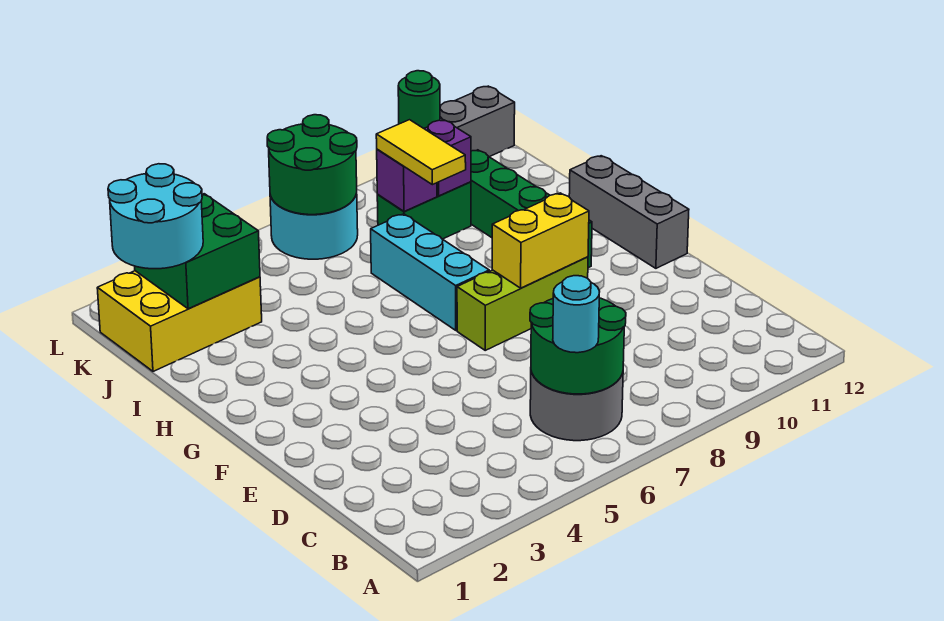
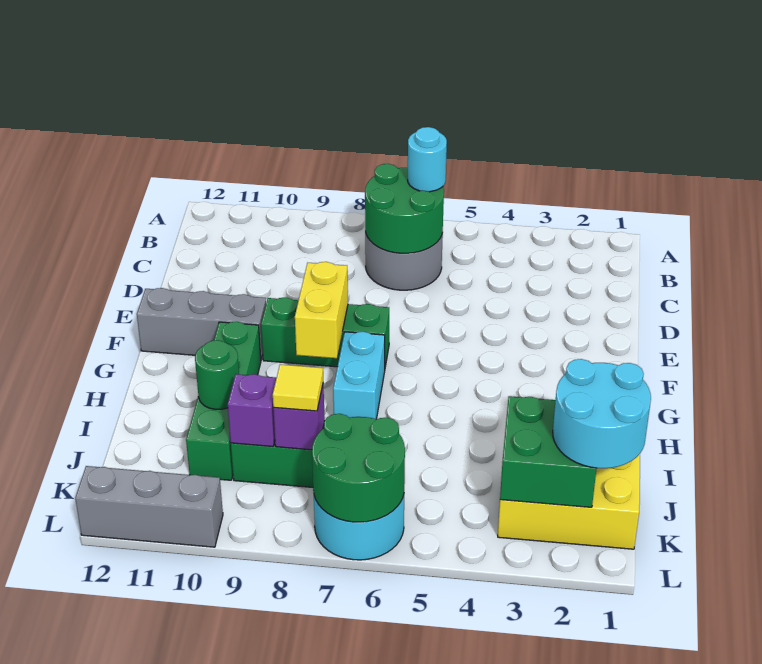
lime 1x3 brick [457,257,588,350] -> green 1x3 brick [261,297,389,367]
yellow 1x2 brick [492,193,589,288] -> yellow 1x2 brick turned to [295,262,348,358]
grey 1x3 brick [569,156,689,268] -> grey 1x3 brick turned to [137,288,266,359]
cyan 1x3 brick [371,214,489,330] -> cyan 1x2 brick [333,332,385,419]
yellow 1x2 tile [376,120,466,185] -> yellow 1x1 tile [273,364,323,411]
green 1x1 round brick [398,71,440,128] -> green 1x1 round brick moved to [195,340,239,410]

